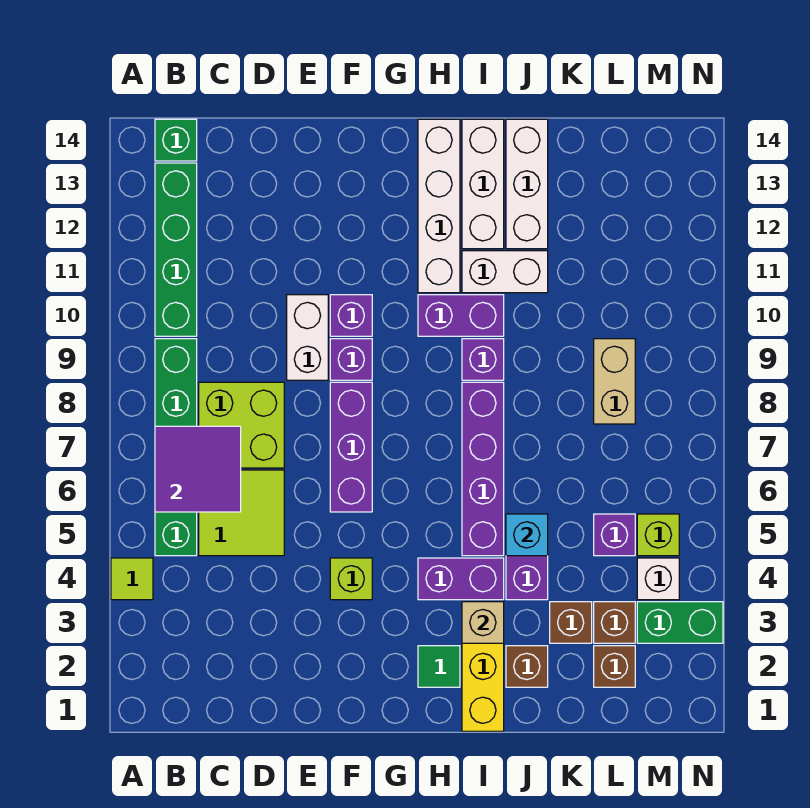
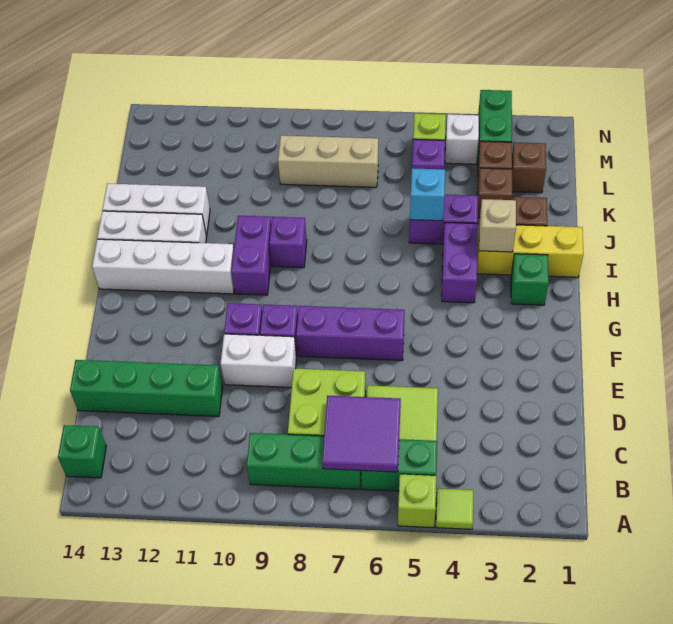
green 1x4 brick [155,163,197,336] -> green 1x4 brick moved to [70,360,223,416]
lime 1x1 brick [330,558,372,600] -> lime 1x1 brick moved to [398,474,436,528]
green 1x1 tile [418,646,460,687] -> green 1x1 brick [511,254,549,305]
purple 1x4 brick [462,382,504,556] -> none
white 1x2 brick [462,251,548,293] -> none
tan 1x2 brick [594,339,635,424] -> tan 1x3 brick [278,135,378,187]

